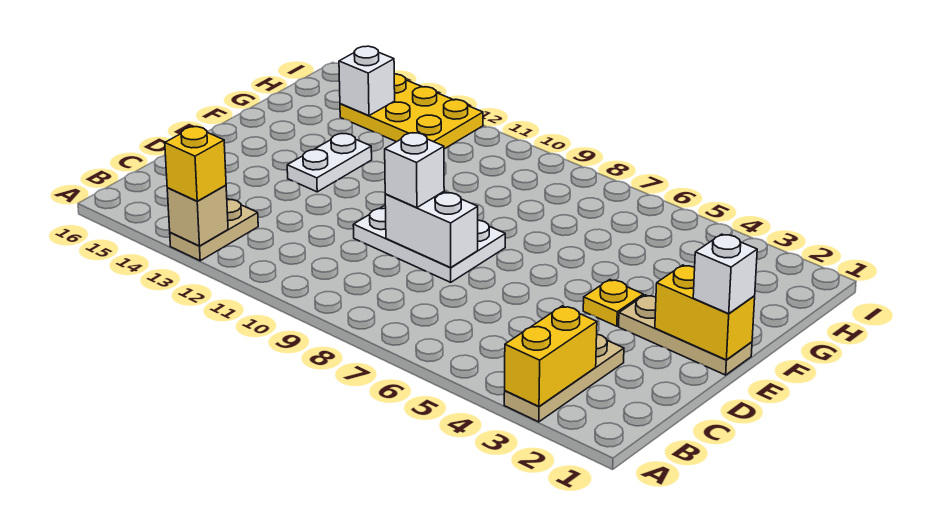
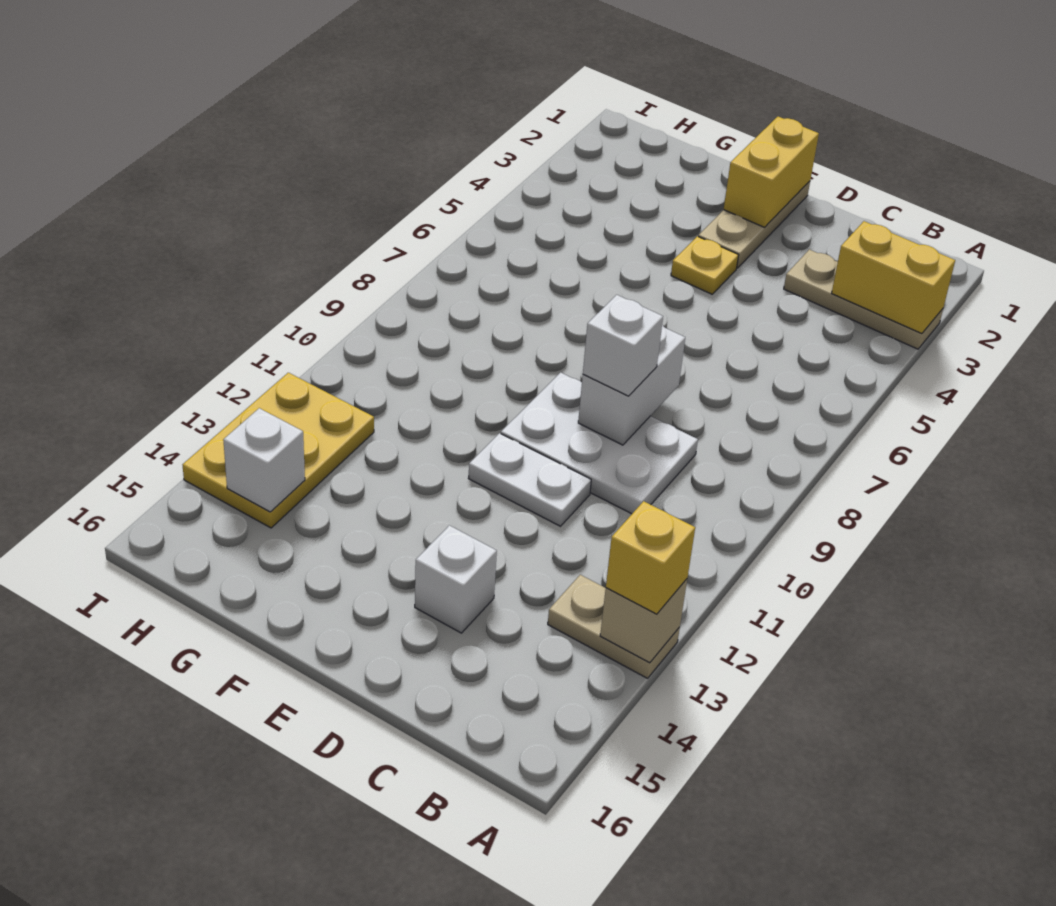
white 2x3 plate [353,205,505,282] -> white 2x3 plate turned to [501,372,698,514]
white 1x1 brick [693,234,757,314] -> white 1x1 brick moved to [415,525,497,633]
white 1x2 plate [287,134,372,192] -> white 1x2 plate moved to [468,433,591,526]

